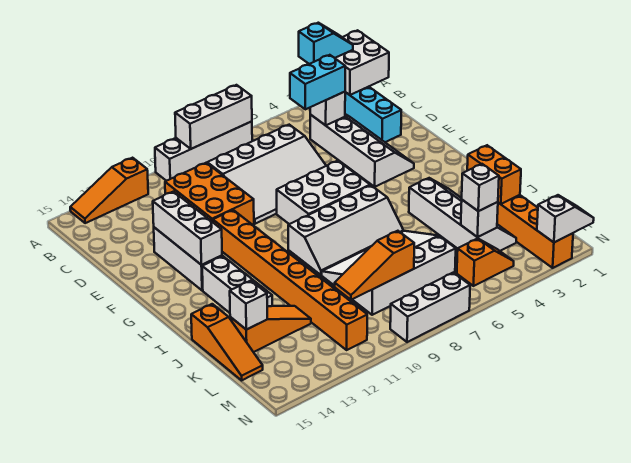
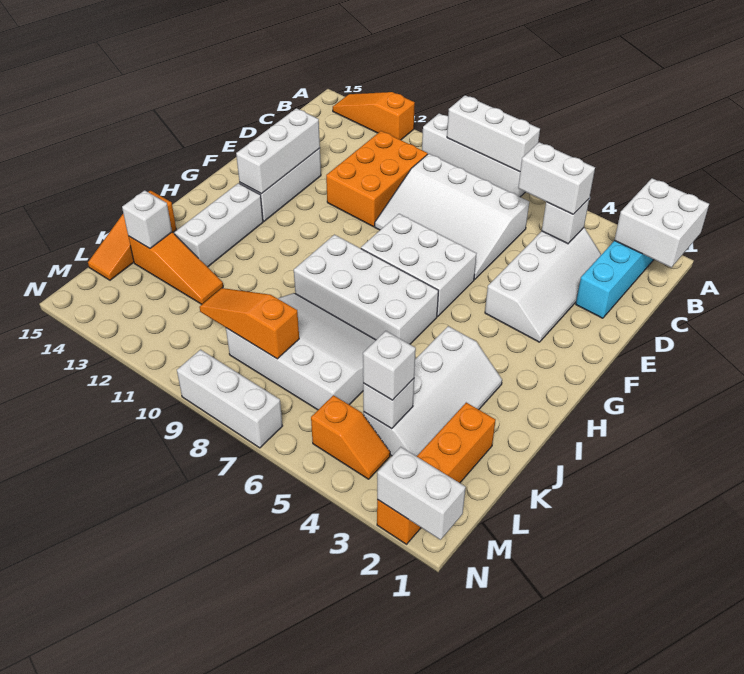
cyan 1x2 slope [299,23,353,64] -> none
cyan 1x2 brick [290,55,345,109] -> white 1x2 brick [518,142,595,214]
orange 1x8 brick [213,210,367,350] -> none
white 2x4 slope [288,185,404,275] -> white 2x4 brick [294,235,438,344]
orange 1x2 brick [467,145,521,204] -> none
white 1x2 slope [537,195,594,242] -> white 1x2 brick [377,447,466,540]

